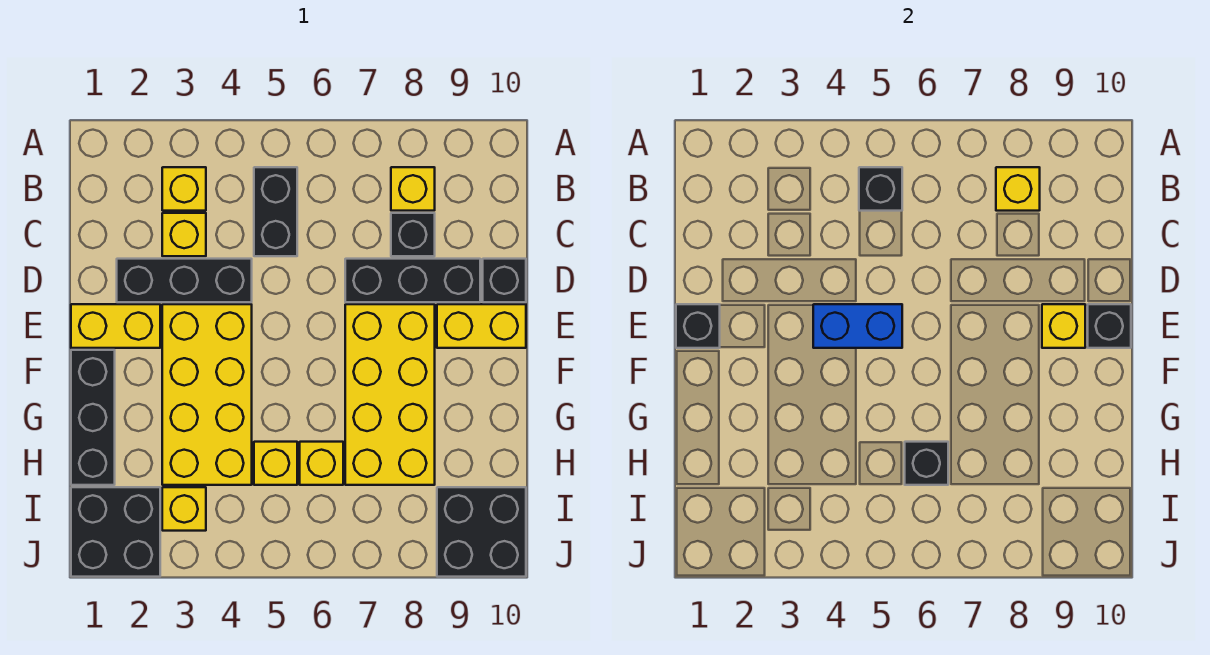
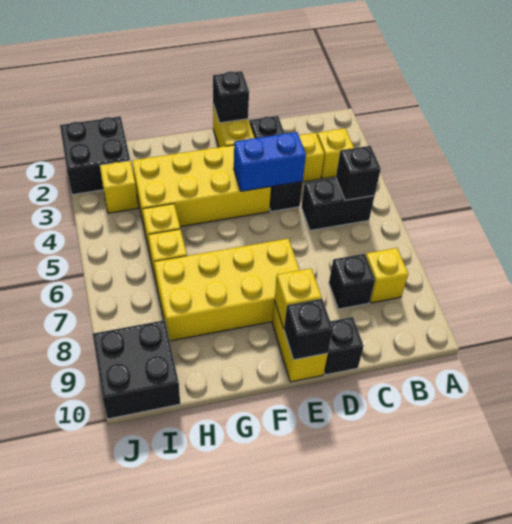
yellow 1x1 brick [996,167,1040,211] -> none
black 1x3 brick [345,259,480,302] -> none
blue 1x2 brick [813,304,902,348] -> blue 1x2 brick turned to [234,132,306,191]
black 1x3 brick [71,350,115,485] -> none
black 1x1 brick [905,442,948,485] -> none

